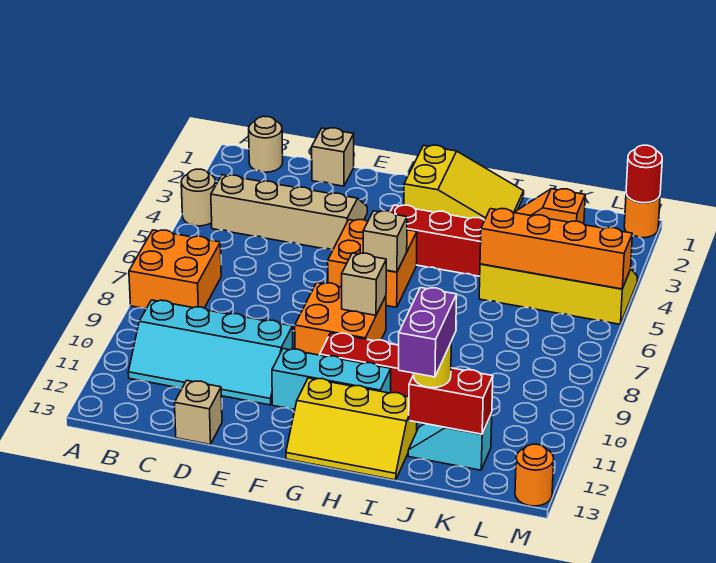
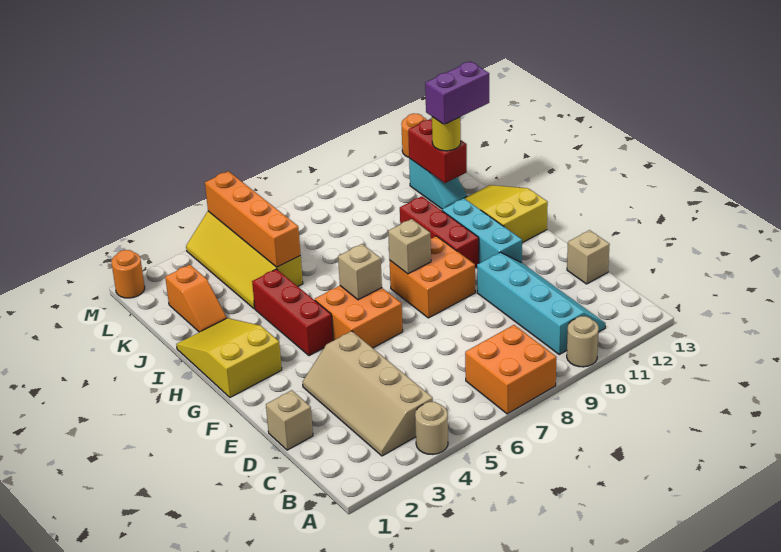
tan 1x1 round brick [249,116,283,172] -> tan 1x1 round brick moved to [567,316,599,367]
yellow 2x3 slope [286,378,417,480] -> yellow 2x3 slope turned to [464,185,548,243]
red 1x1 round brick [626,145,662,203] -> none

